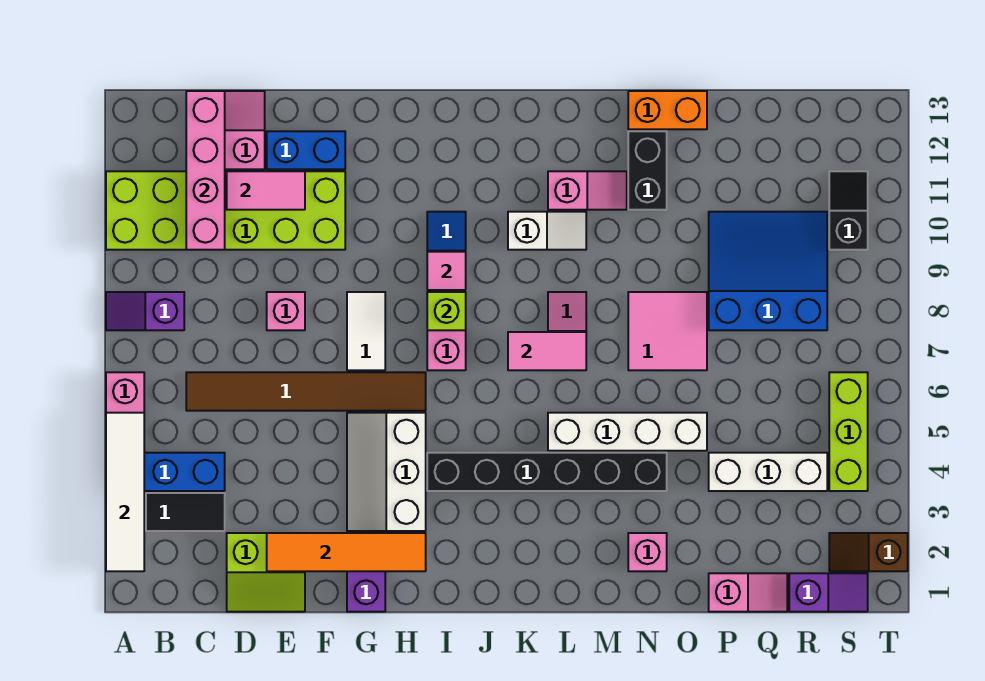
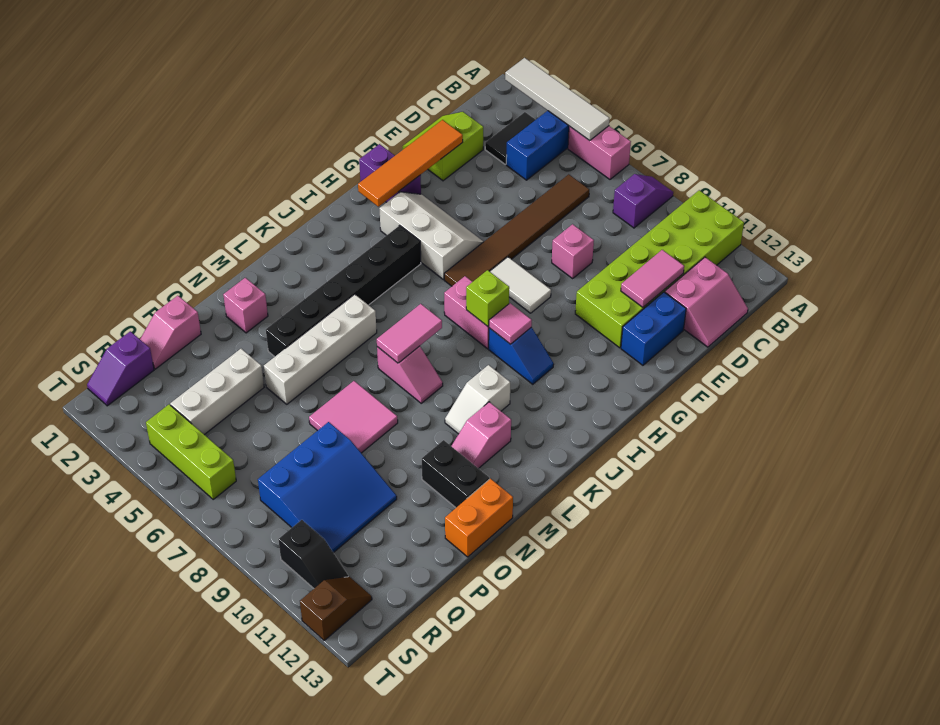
pink 1x4 brick [186,91,225,250] -> none
brown 1x2 slope [829,533,908,571] -> brown 1x2 slope moved to [300,577,372,640]

